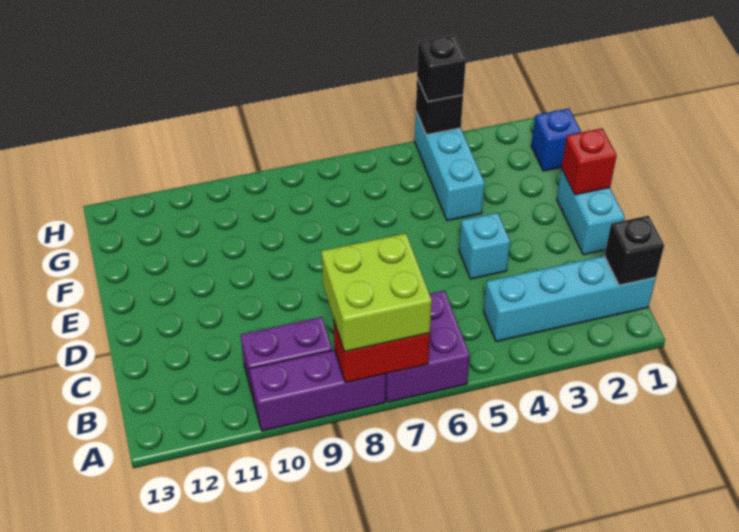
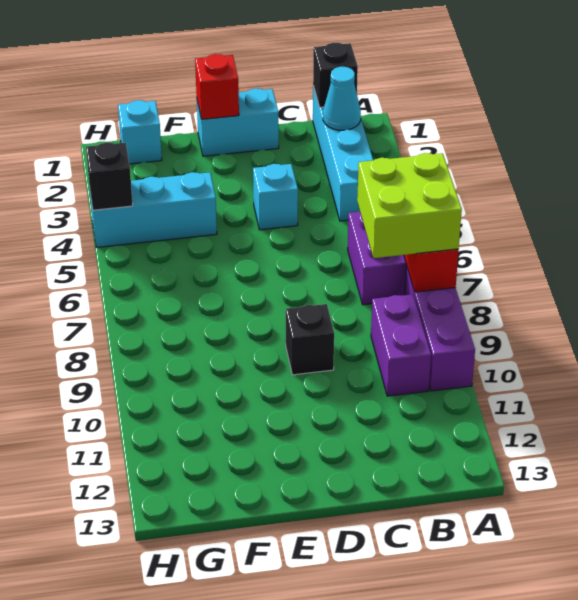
none -> cyan 1x1 cone [323,67,361,130]
blue 1x1 brick [531,108,581,171] -> cyan 1x1 brick [118,100,162,164]
black 1x1 brick [417,35,466,101] -> black 1x1 brick moved to [286,304,334,375]

